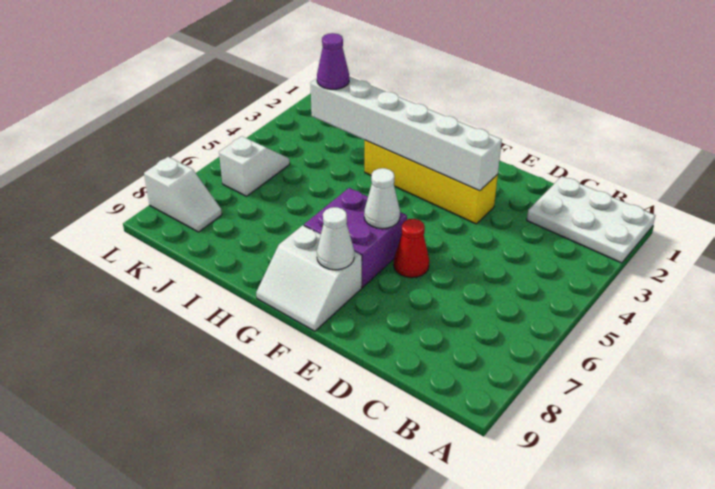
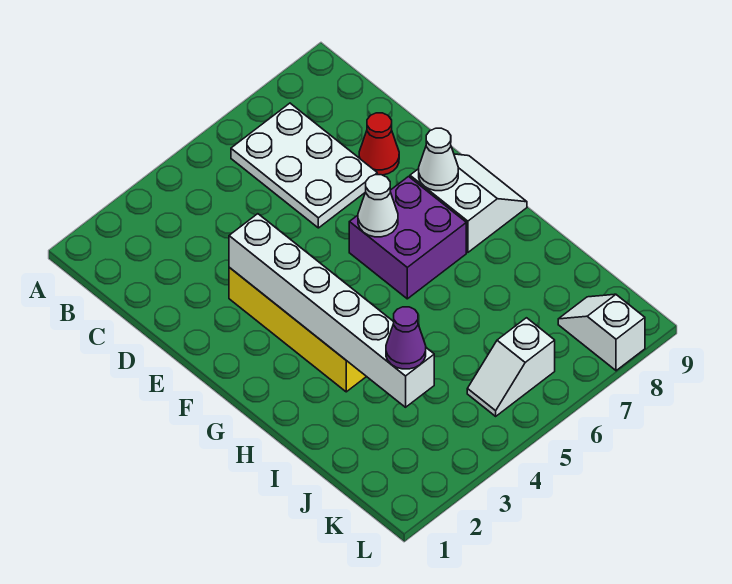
white 2x3 plate [527,176,655,263] -> white 2x3 plate moved to [231,103,377,228]
red 1x1 cone [394,219,429,278] -> red 1x1 cone moved to [359,113,399,175]

